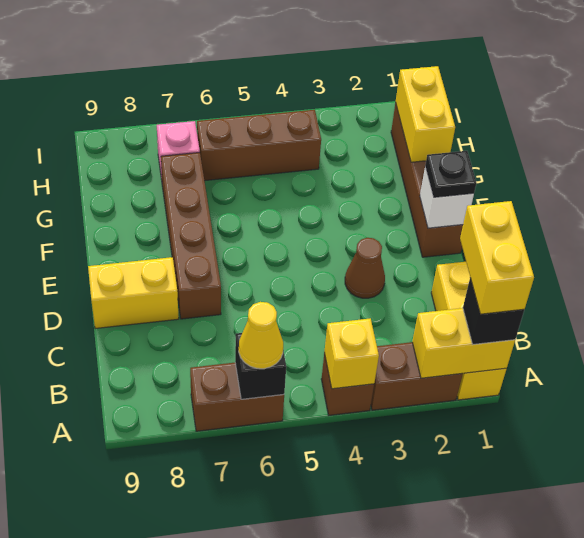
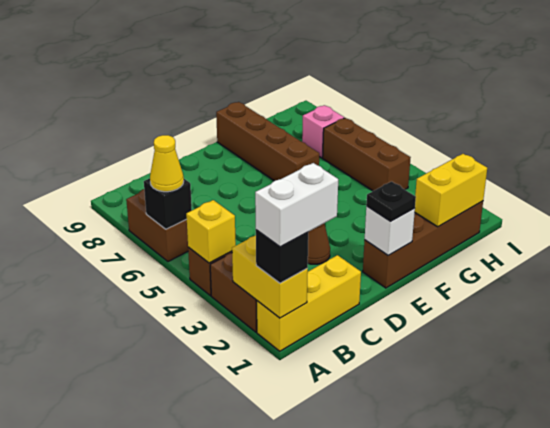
yellow 1x2 brick [460,201,534,314] -> white 1x2 brick [255,163,338,247]
brown 1x4 brick [161,153,221,319] -> brown 1x4 brick turned to [216,102,319,181]
yellow 1x2 brick [88,257,179,329] -> none

